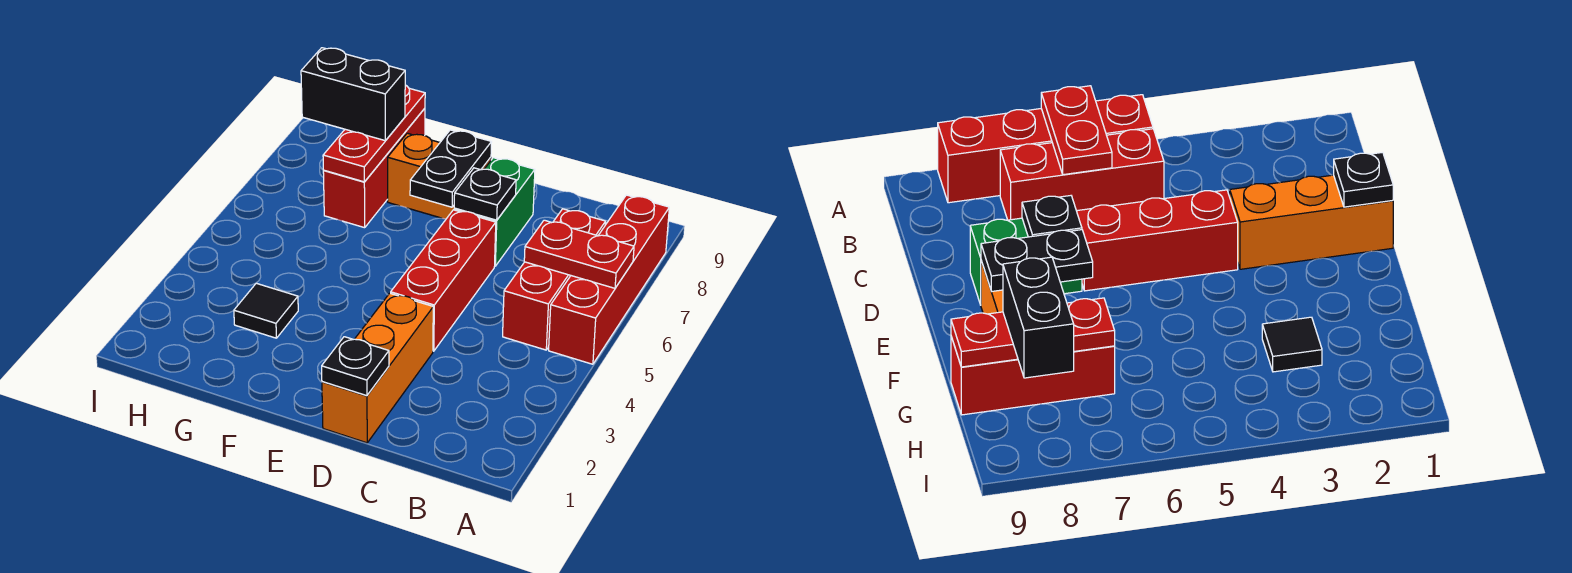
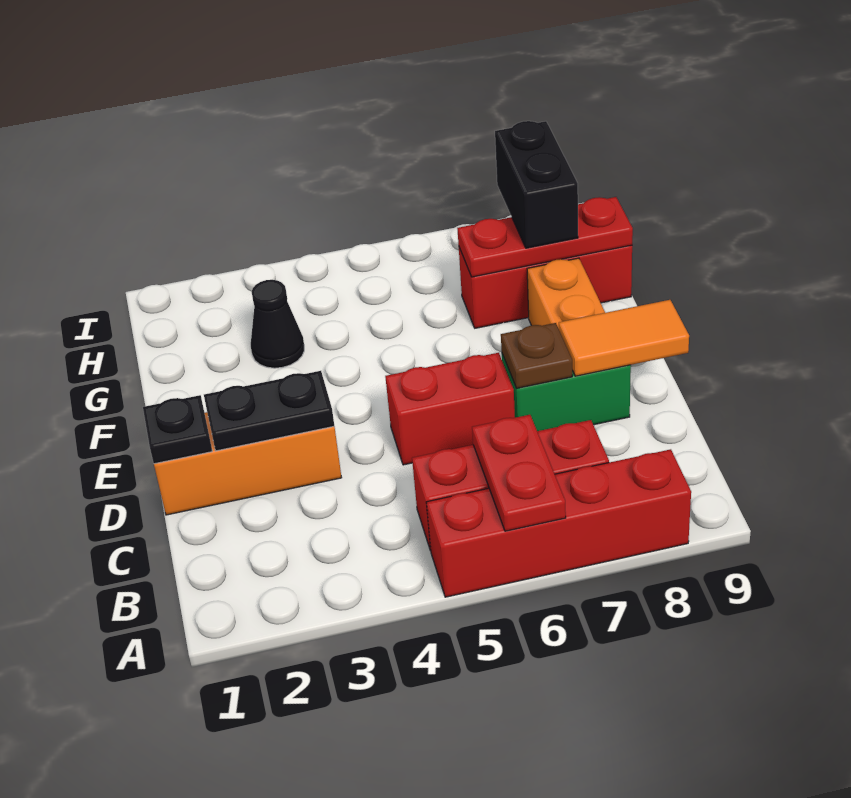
red 1x3 brick [391,210,496,351] -> red 1x2 brick [385,353,515,465]
black 1x1 plate [454,168,516,220] -> brown 1x1 plate [501,323,572,388]
none -> orange 1x2 tile [559,300,689,376]
black 1x2 plate [410,130,492,207] -> black 1x2 plate moved to [204,371,334,451]
black 1x1 tile [234,283,298,338] -> black 1x1 cone [251,280,304,368]

